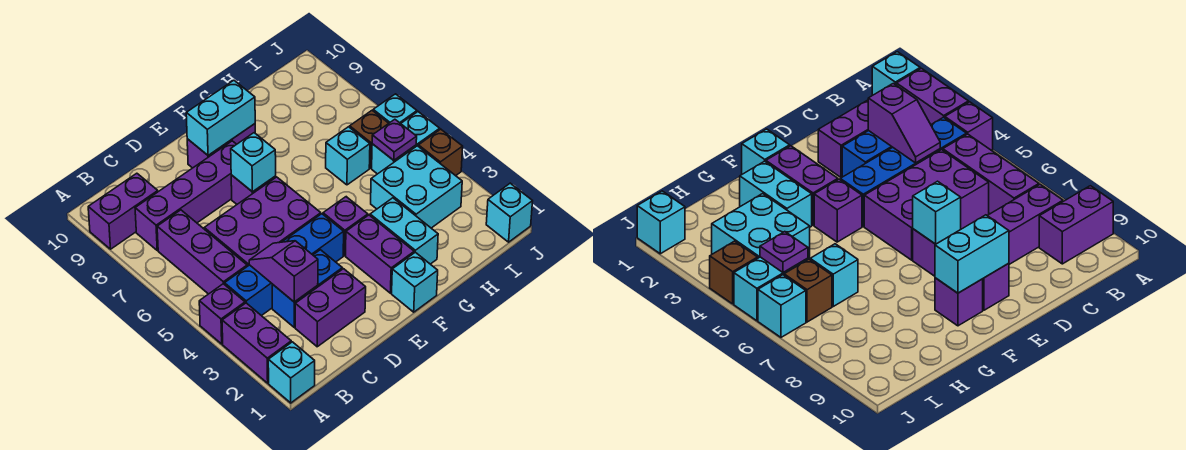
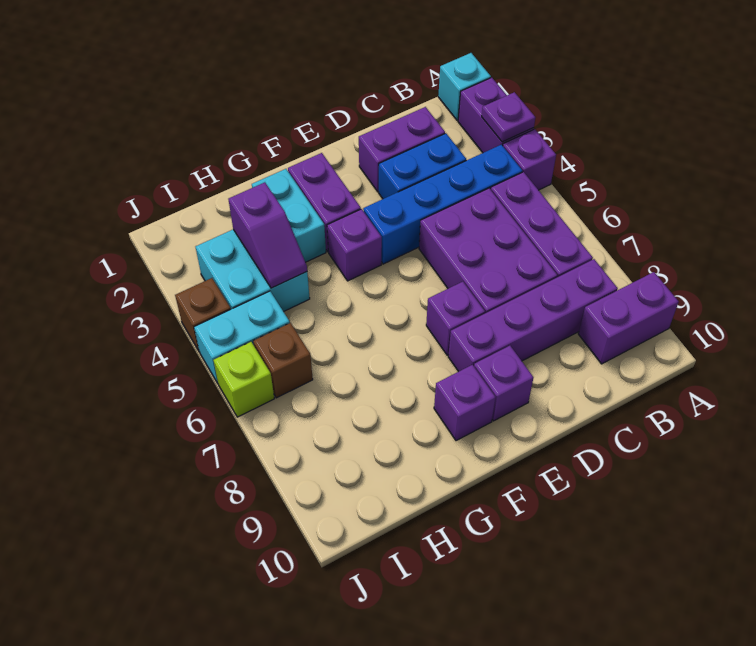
purple 1x2 slope [249,241,318,302] -> purple 1x2 slope moved to [228,182,307,288]
purple 2x3 brick [204,177,321,266] -> purple 2x3 brick turned to [419,188,558,313]
cyan 1x1 brick [231,133,276,192] -> none
cyan 1x2 brick [186,80,255,155] -> none
cyan 1x1 brick [392,252,438,312] -> none
cyan 1x1 brick [326,127,370,185] -> none
purple 1x1 plate [372,119,417,160] -> purple 1x1 plate moved to [482,92,535,142]
cyan 1x1 brick [486,183,533,242] -> none
cyan 1x1 brick [373,94,417,124] -> lime 1x1 brick [214,342,274,417]

